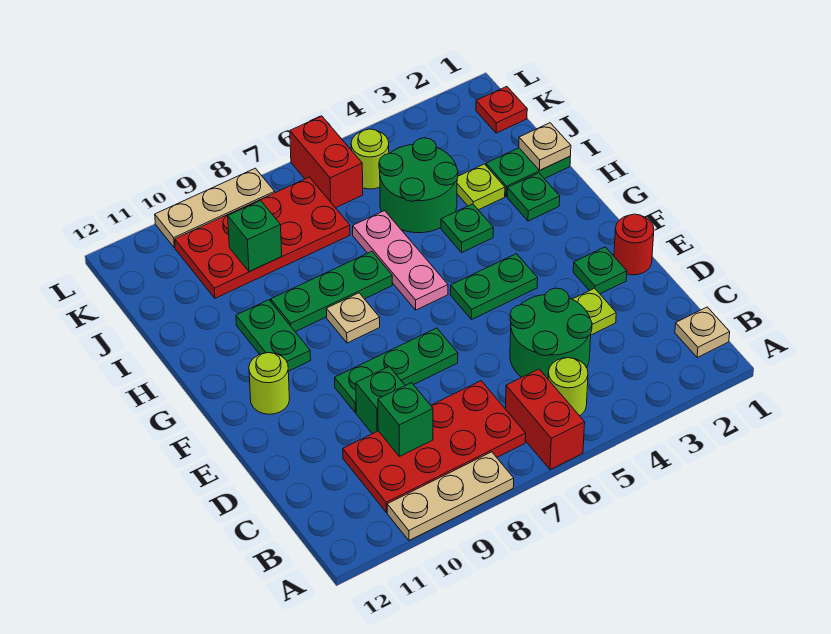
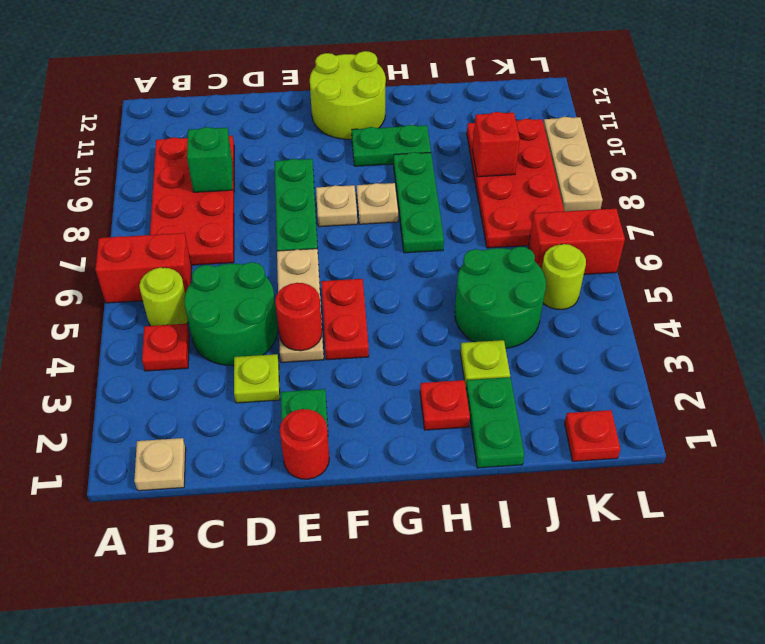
tan 1x3 plate [387,452,514,540] -> tan 1x3 plate moved to [277,249,324,363]
none -> red 1x1 plate [142,324,189,371]
green 1x1 brick [356,367,405,434] -> none
none -> red 1x1 round brick [275,283,322,351]
green 1x2 plate [451,254,538,320] -> red 1x2 plate [321,279,369,360]
lime 1x1 round brick [249,353,290,414] -> lime 2x2 round brick [310,51,386,139]
pink 1x3 plate [353,211,448,310] -> none
green 1x1 plate [507,173,560,221] -> red 1x1 plate [420,380,470,430]
green 1x1 plate [441,204,493,252] -> none
tan 1x1 plate [519,123,571,171] -> tan 1x1 plate moved to [316,185,357,227]
green 1x1 brick [228,201,282,272] -> red 1x1 brick [472,112,520,177]

